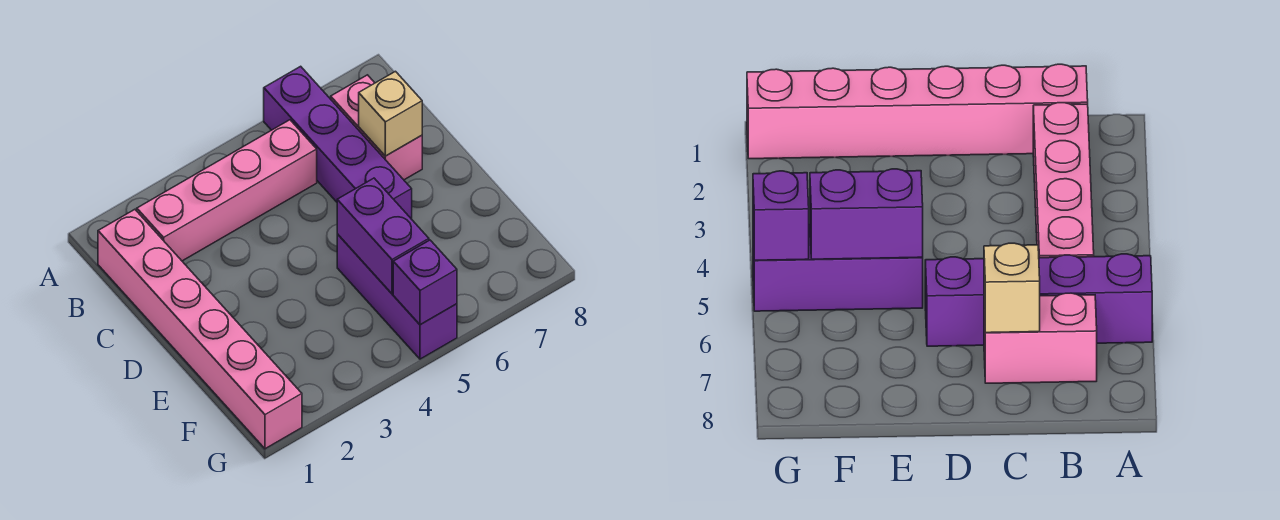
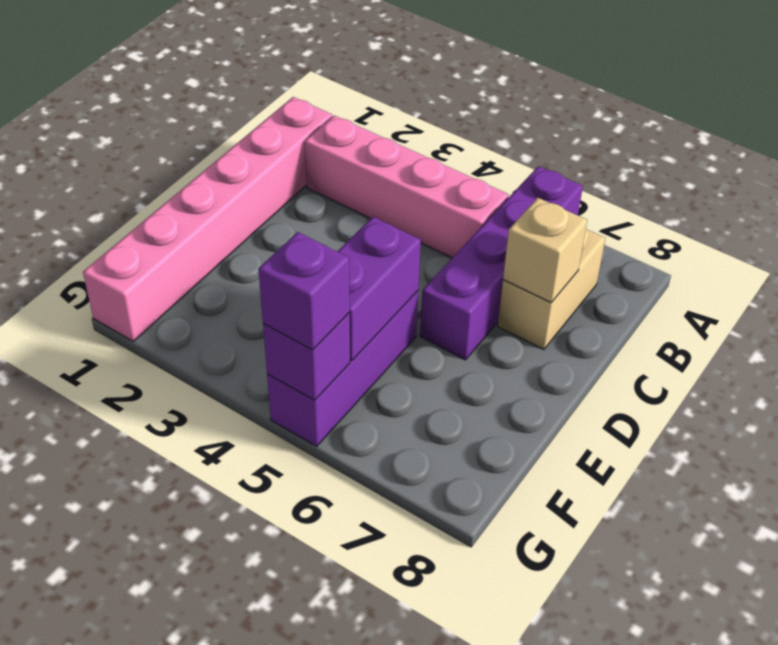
pink 1x2 brick [331,75,422,180] -> tan 1x2 brick [498,229,605,349]
none -> purple 1x1 brick [258,232,350,350]

